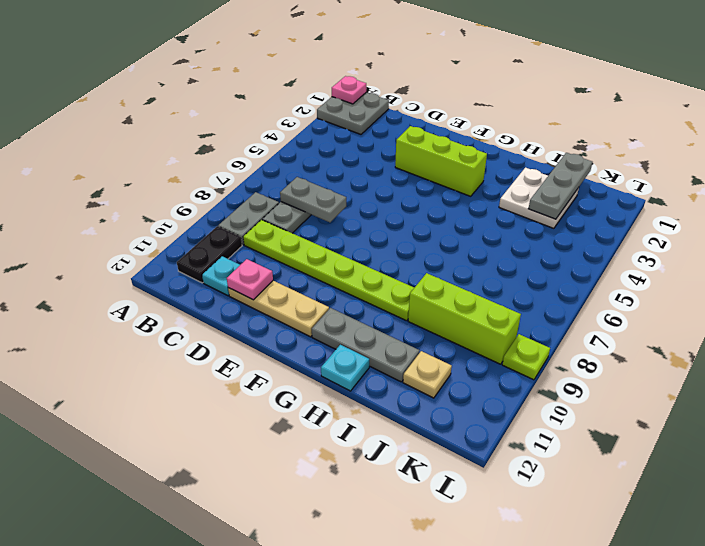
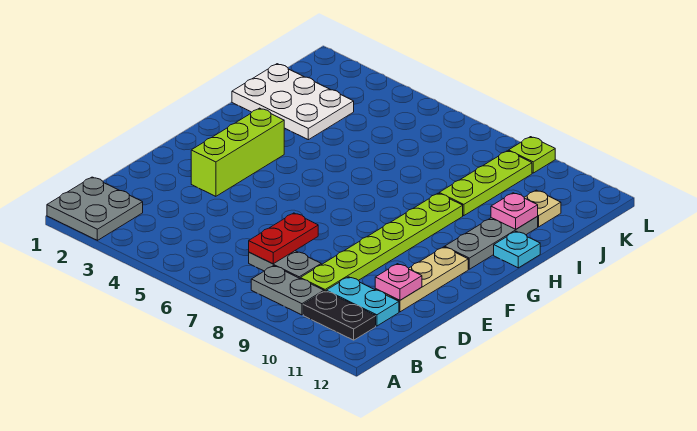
pink 1x1 plate [332,76,366,104] -> pink 1x1 plate moved to [491,193,538,229]
grey 1x2 plate [280,177,346,222] -> red 1x2 plate [249,213,318,264]
cyan 1x1 plate [202,256,240,296] -> cyan 1x2 plate [326,277,399,326]
white 2x2 plate [499,168,579,228] -> white 2x3 plate [232,64,354,140]
lime 1x3 brick [408,273,521,364] -> lime 1x3 plate [439,151,532,216]
grey 1x3 plate [528,153,592,219] -> none

